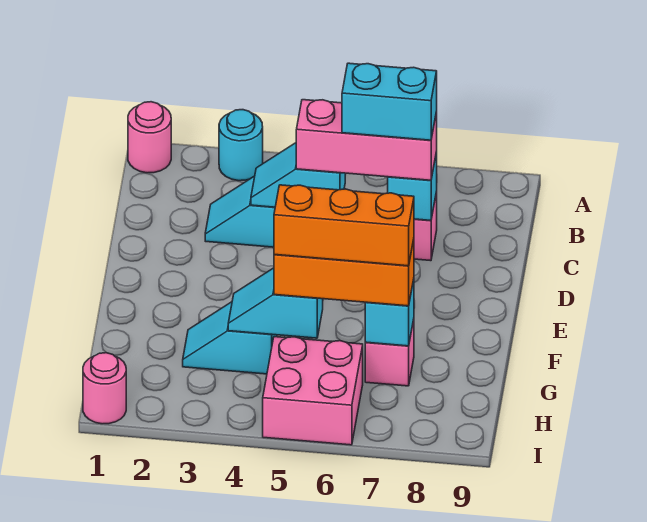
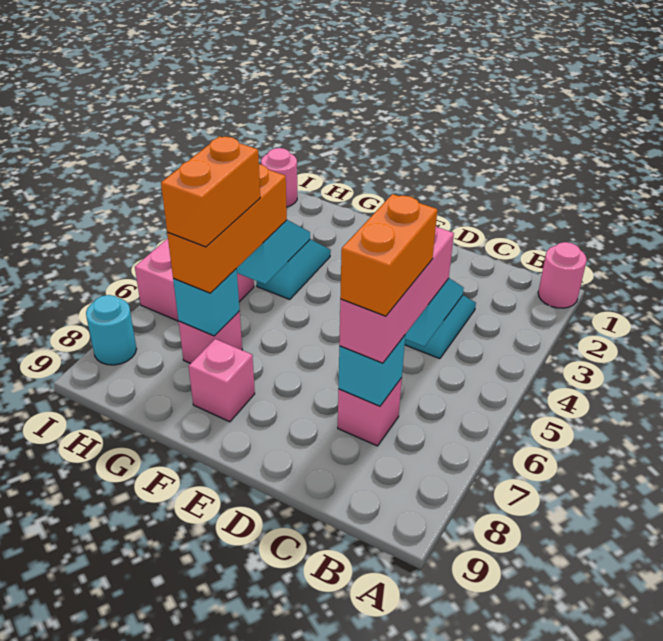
cyan 1x1 round brick [219,110,263,181] -> cyan 1x1 round brick moved to [86,295,136,365]
cyan 1x2 brick [342,63,437,140] -> orange 1x2 brick [340,194,437,316]
none -> pink 1x1 brick [189,339,255,422]
orange 1x3 brick [274,185,414,266] -> orange 1x2 brick [161,136,260,247]

